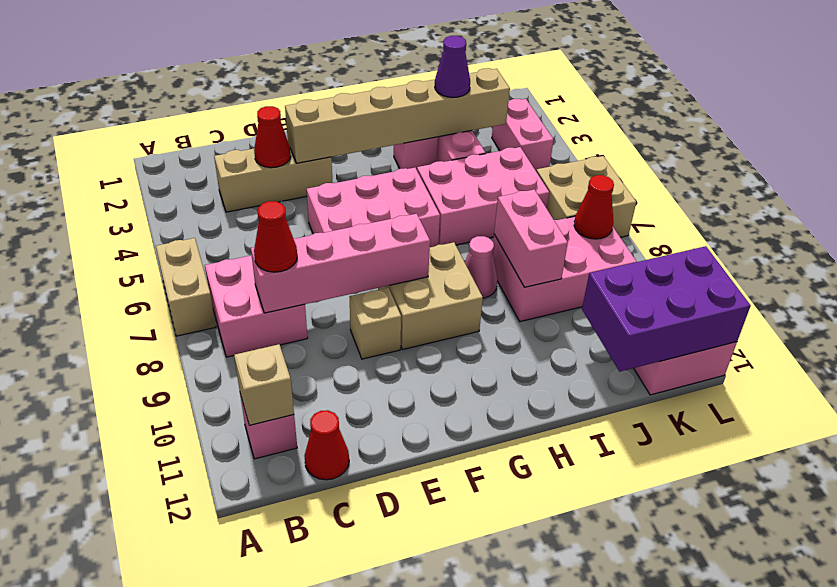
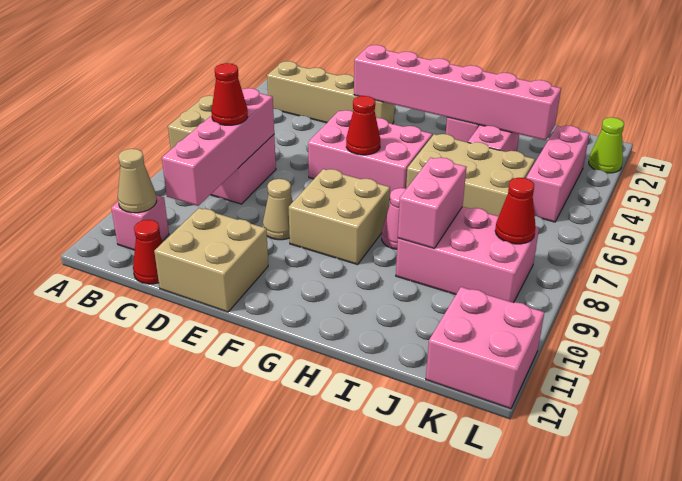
tan 1x1 brick [234,344,294,425] -> tan 1x1 cone [118,149,157,213]
tan 1x3 brick [214,149,333,212] -> tan 1x4 brick [267,61,395,124]
pink 1x4 brick [251,214,430,313] -> pink 1x4 brick turned to [162,88,274,206]
red 1x1 cone [254,106,291,168] -> red 1x1 cone moved to [346,96,380,155]
tan 1x6 brick [285,68,510,163] -> pink 1x6 brick [354,45,561,140]
tan 1x1 brick [350,288,401,359] -> tan 1x1 cone [263,179,293,240]
pink 2x3 brick [417,147,549,245] -> tan 2x3 brick [406,134,535,216]
purple 1x1 cone [435,36,470,98] -> none
purple 2x3 brick [582,246,751,371] -> none
pink 1x2 brick [492,99,554,170] -> pink 1x3 brick [526,125,589,222]
tan 2x2 brick [536,156,636,237] -> tan 2x2 brick moved to [154,208,268,312]
none -> lime 1x1 cone [589,117,624,173]

